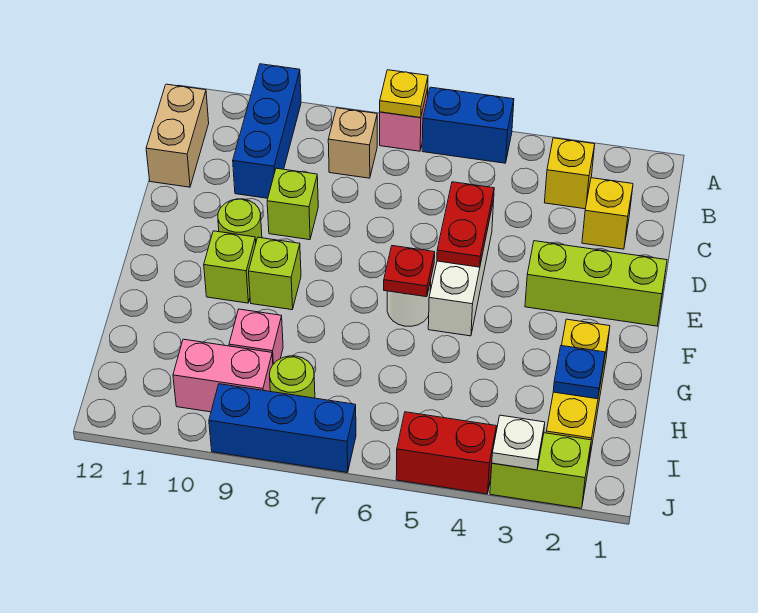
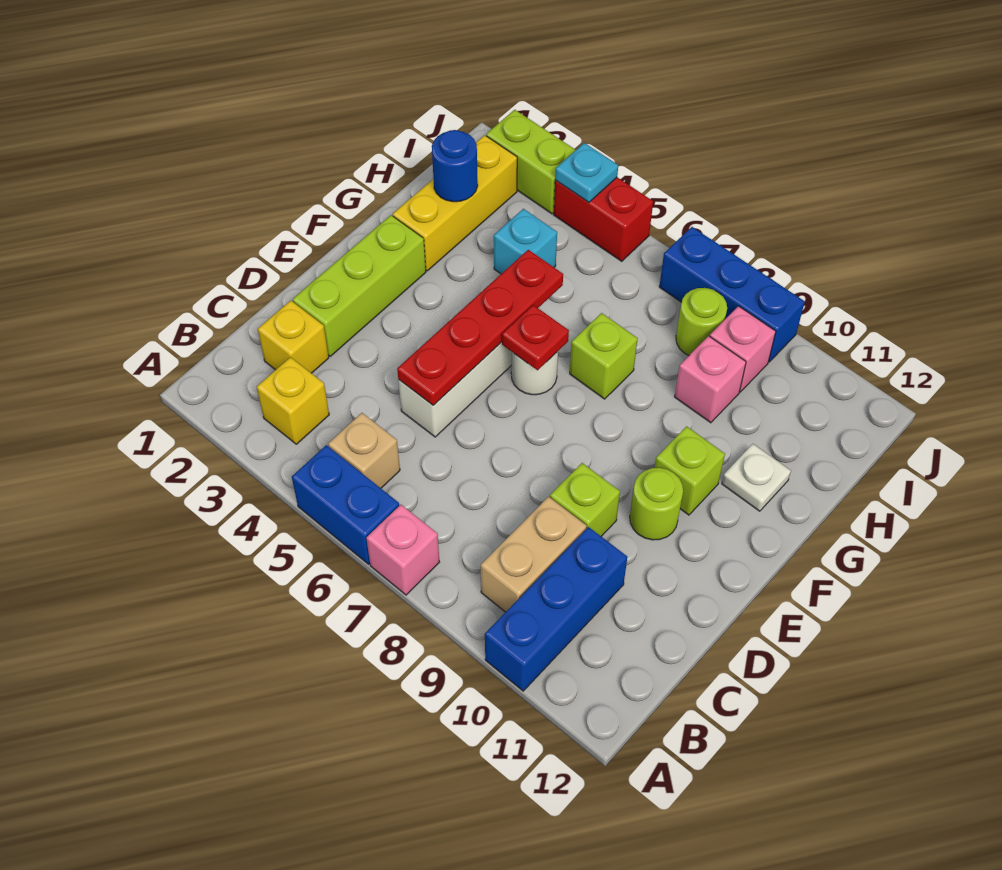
yellow 1x1 plate [380,70,428,118] -> none
tan 1x1 brick [328,108,377,178] -> tan 1x1 brick moved to [328,413,400,488]
tan 1x2 brick [146,84,209,187] -> tan 1x2 brick moved to [481,497,587,612]
red 1x2 plate [437,182,494,267] -> red 1x4 plate [397,250,563,405]
lime 1x3 brick [525,241,667,326] -> lime 1x3 brick turned to [293,215,426,356]
lime 1x1 brick [249,237,301,310] -> lime 1x1 brick moved to [570,313,638,399]
blue 1x1 plate [553,346,605,399] -> blue 1x1 round brick [432,130,478,202]
none -> cyan 1x1 brick [494,209,557,274]
pink 1x2 brick [173,339,273,412] -> pink 1x1 brick [710,306,776,392]
white 1x1 plate [492,415,545,470] -> white 1x1 plate moved to [722,444,791,511]
none -> cyan 1x1 plate [555,143,618,202]

